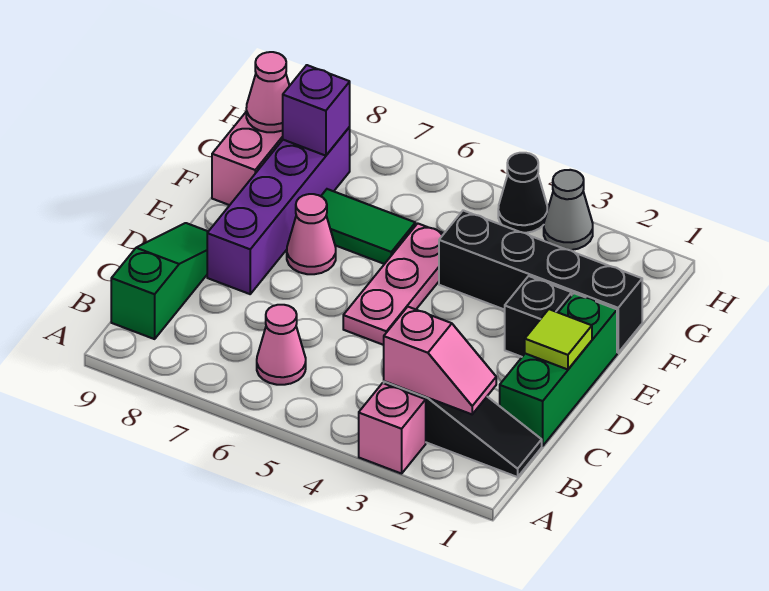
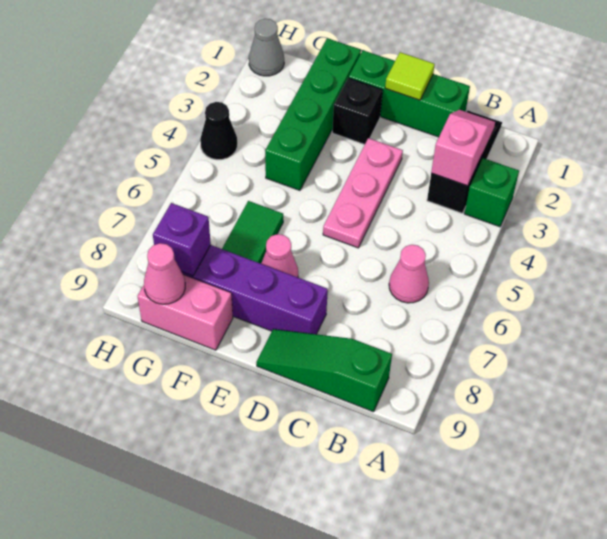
pink 1x1 brick [359,383,426,474] -> green 1x1 brick [464,158,519,227]
pink 1x3 plate [343,223,444,345] -> pink 1x3 plate turned to [323,138,403,248]
black 1x4 brick [439,210,642,353] -> green 1x4 brick [265,38,361,190]
grey 1x1 cone [544,170,593,250] -> grey 1x1 cone moved to [249,19,284,76]

